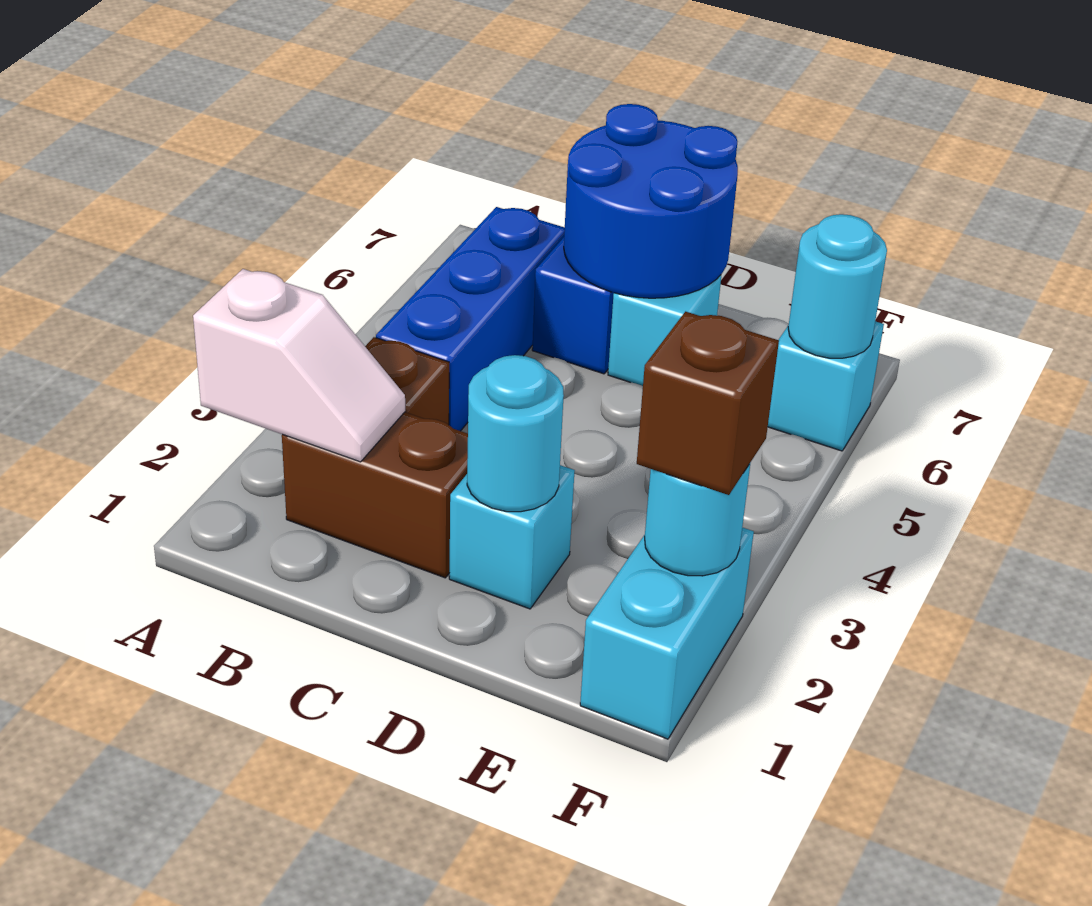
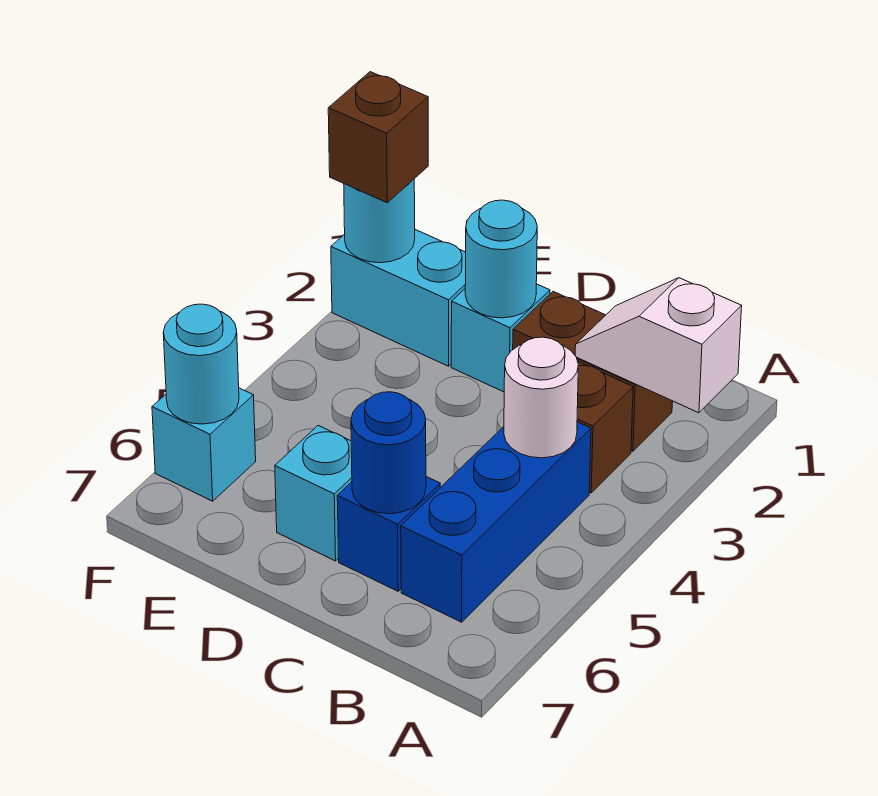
none -> white 1x1 round brick [504,337,578,458]
blue 2x2 round brick [564,104,738,298] -> blue 1x1 round brick [351,392,426,514]
cyan 1x2 brick [580,527,754,739] -> cyan 1x2 brick turned to [331,230,466,366]

